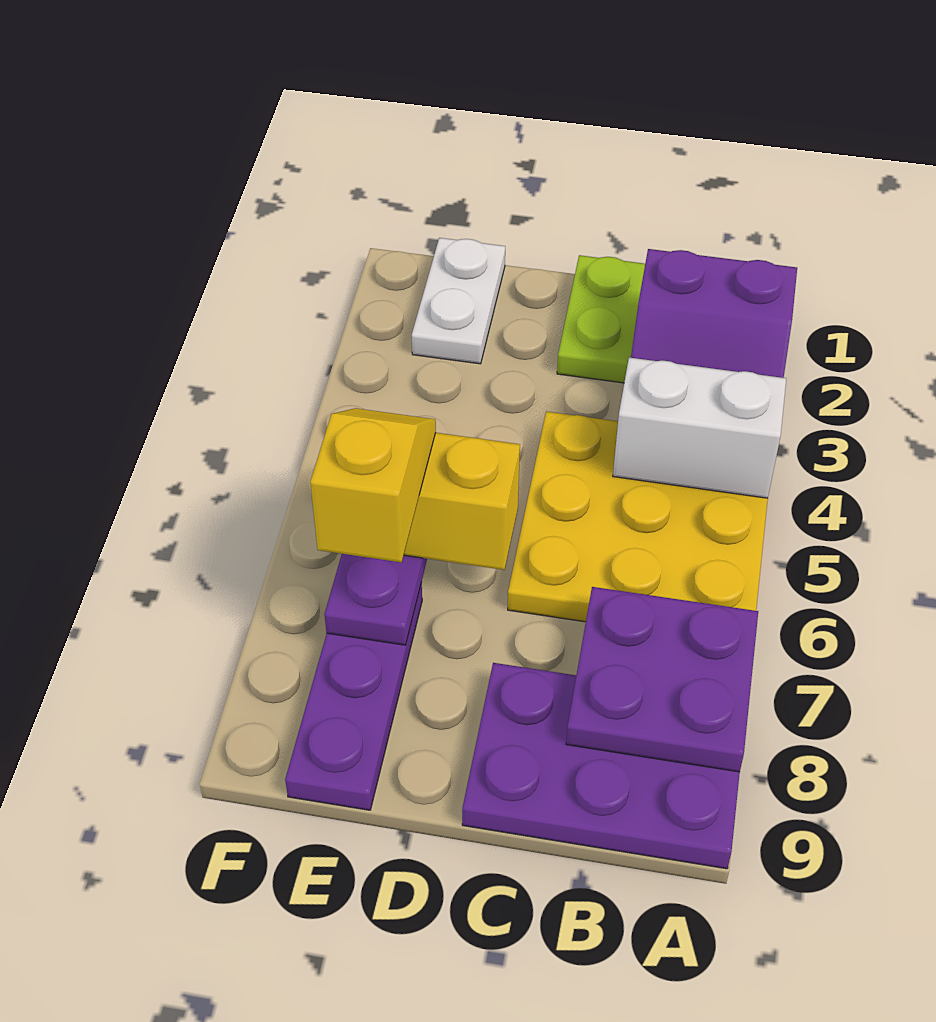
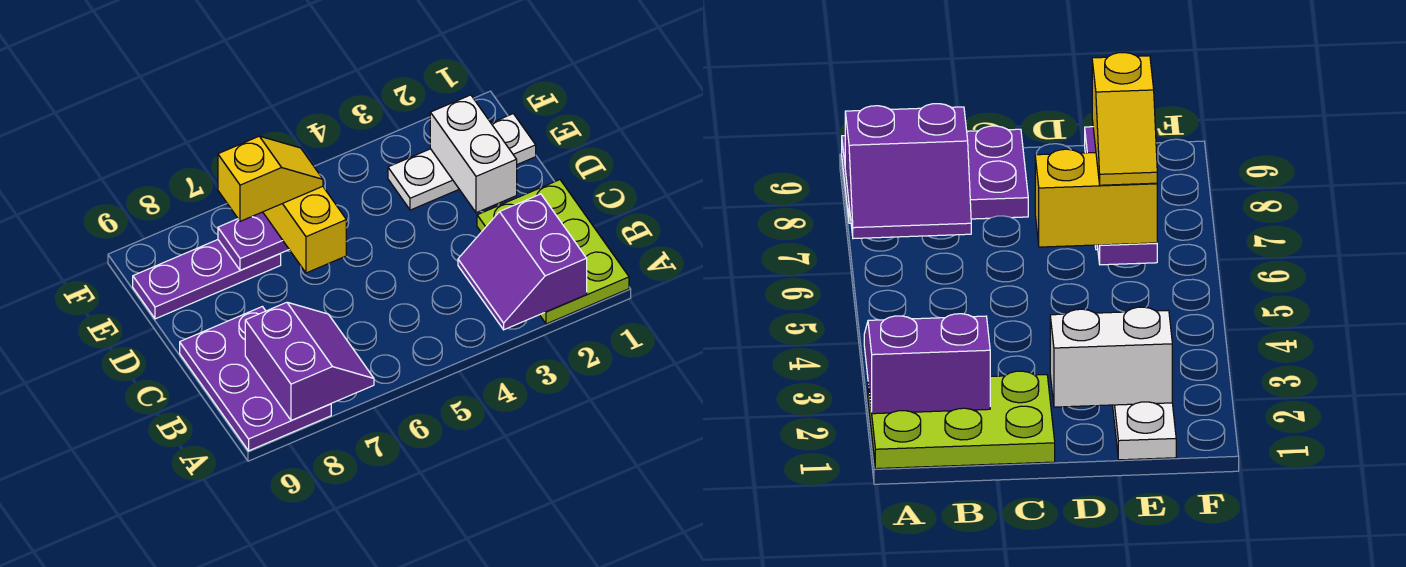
yellow 3x3 plate [508,411,768,622] -> none
white 1x2 brick [613,358,786,498] -> white 1x2 brick moved to [430,95,517,213]
purple 2x2 plate [566,587,758,772] -> purple 2x2 slope [245,302,374,421]
white 1x2 plate [412,238,505,364] -> white 1x3 plate [388,114,536,210]

